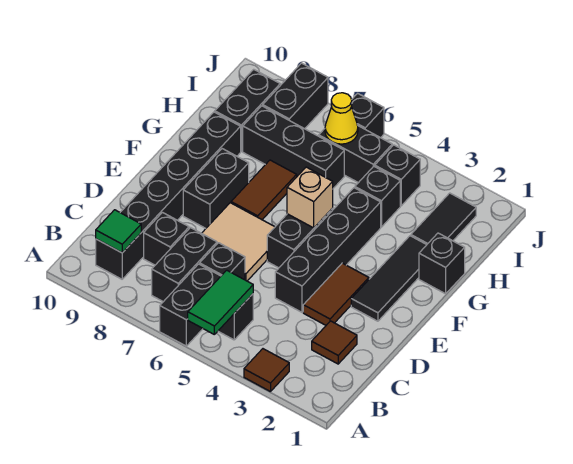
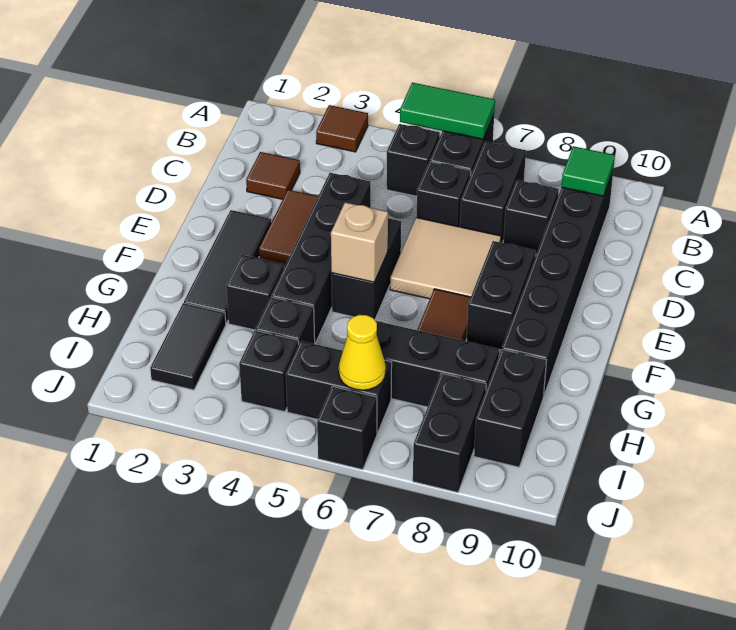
green 1x2 tile [188,270,253,334] -> green 1x2 tile turned to [400,83,495,139]
black 1x1 brick [419,233,465,294] -> black 1x1 brick moved to [226,255,284,330]

